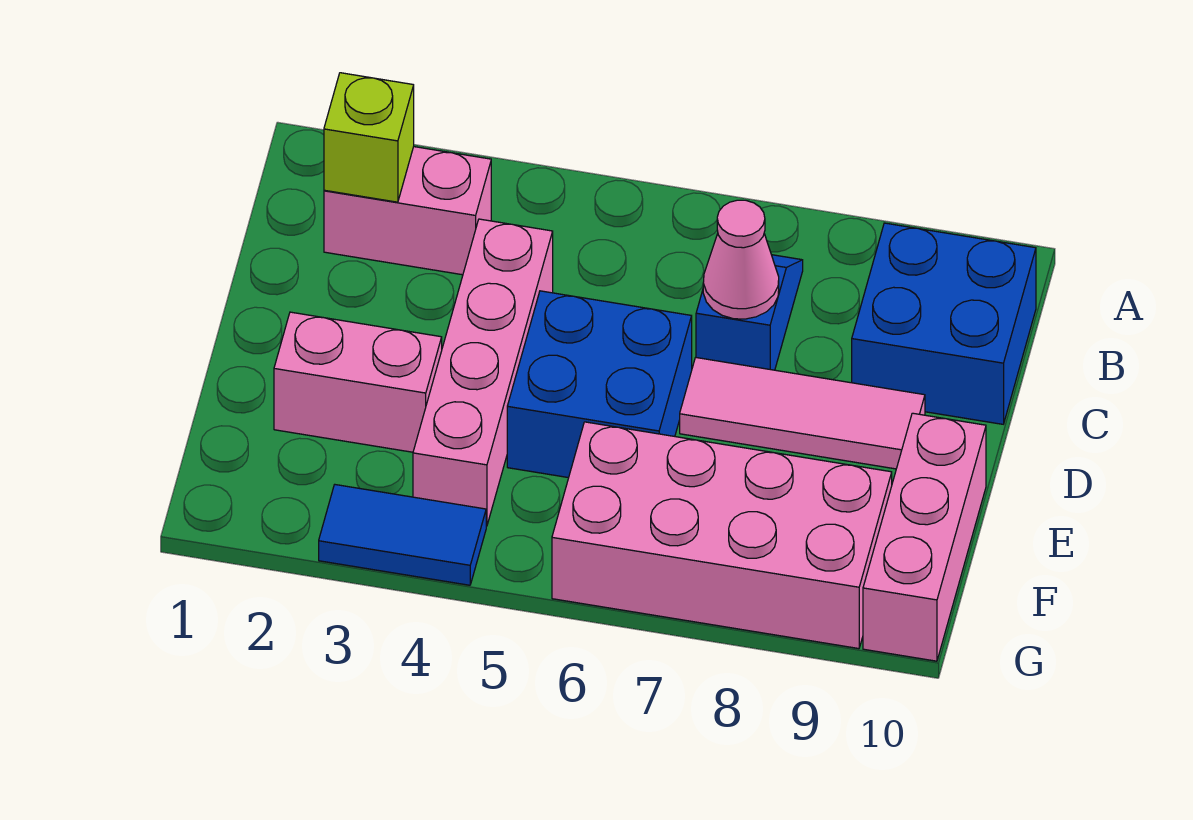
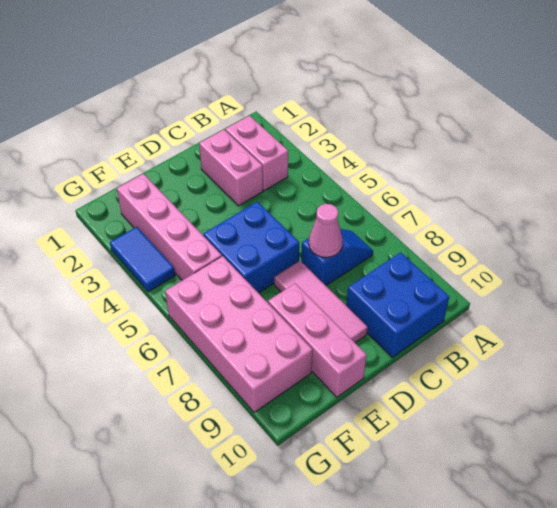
lime 1x1 brick [324,73,414,202] -> none
pink 1x4 brick [413,219,553,526] -> pink 1x4 brick turned to [117,174,222,280]
pink 1x2 brick [274,312,442,452] -> pink 1x2 brick moved to [199,130,263,206]
pink 1x3 brick [863,413,986,661] -> pink 1x3 brick turned to [268,283,367,397]

